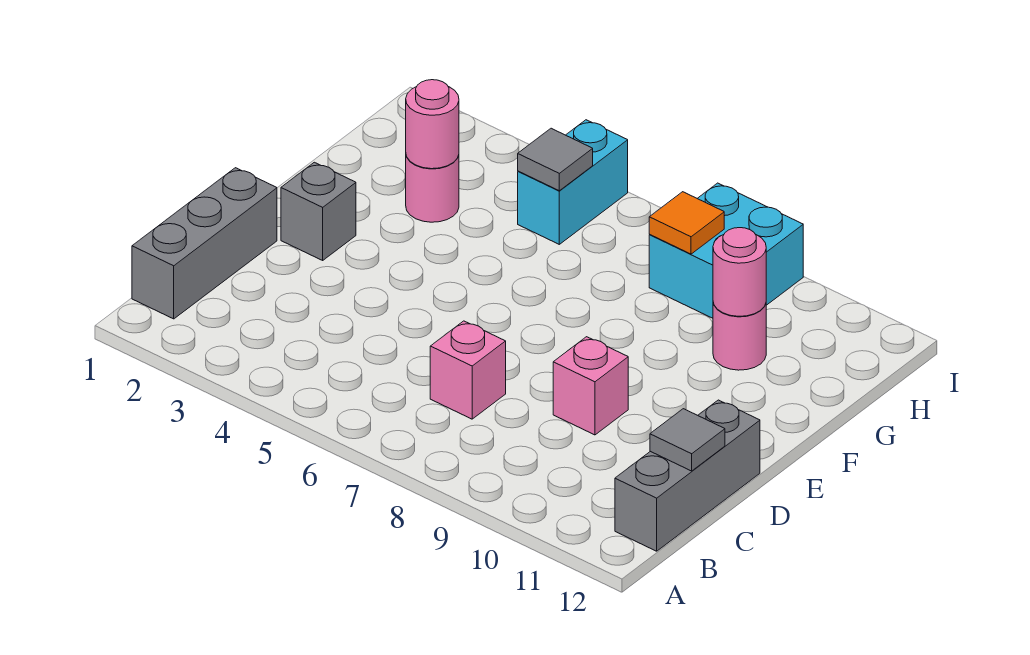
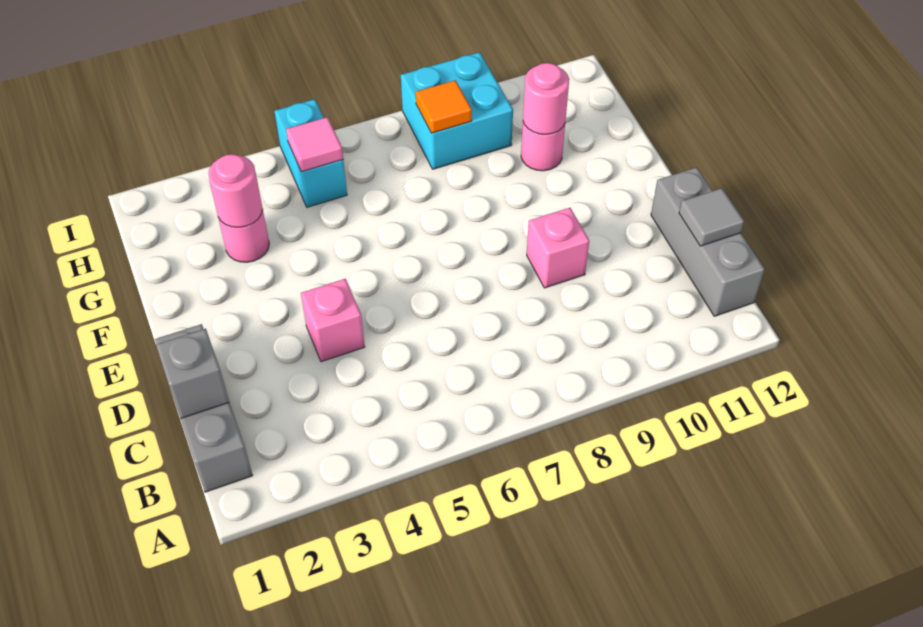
pink 1x1 brick [430,321,506,419] -> pink 1x1 brick moved to [301,279,365,362]
grey 1x1 brick [281,162,356,260] -> grey 1x1 brick moved to [156,329,229,419]
grey 1x1 tile [518,128,593,191] -> pink 1x1 tile [286,117,343,172]

